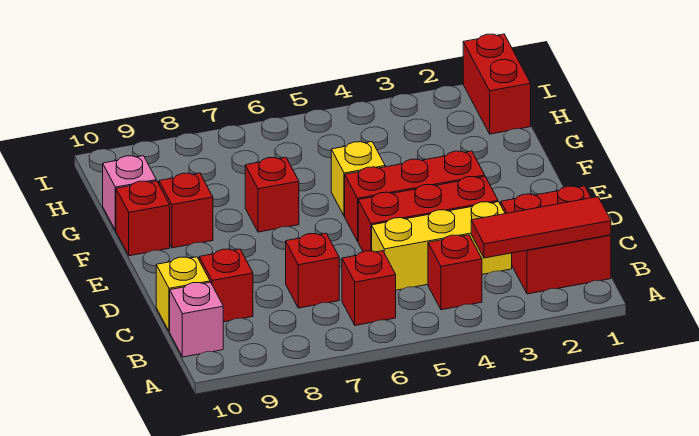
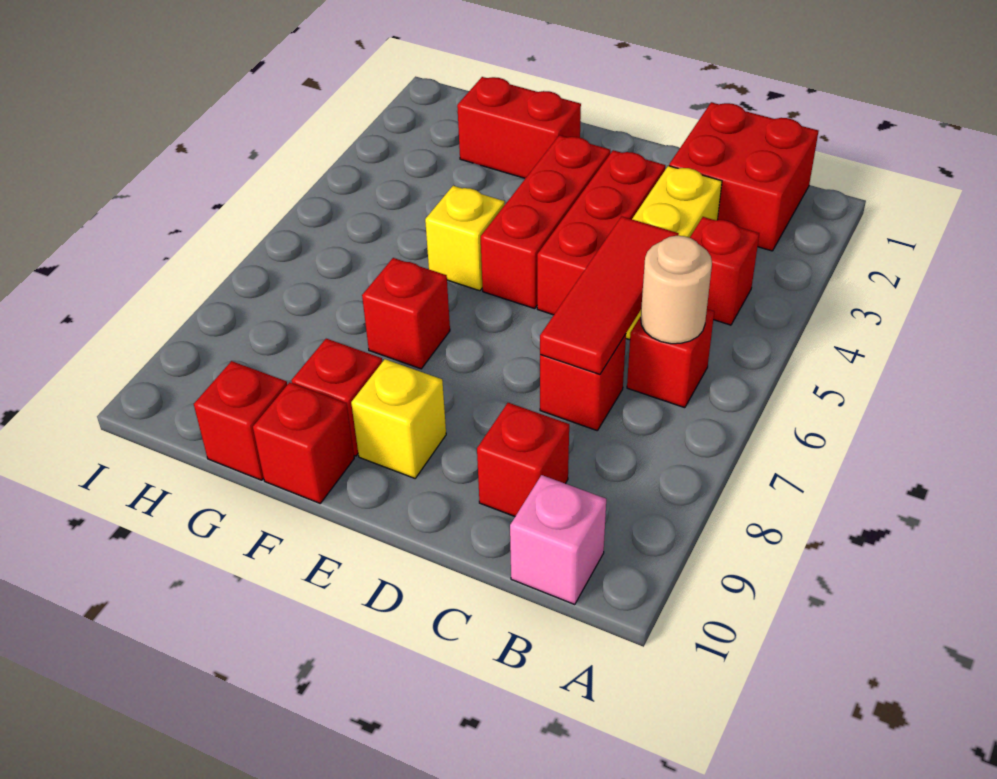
red 1x3 tile [471,197,611,258] -> red 1x3 tile moved to [540,217,679,374]
none -> tan 1x1 round brick [641,236,712,344]
yellow 1x1 brick [156,257,210,332] -> yellow 1x1 brick moved to [351,359,446,478]
pink 1x1 brick [103,156,156,230] -> red 1x1 brick [194,361,287,480]
red 1x2 brick [463,34,531,134] -> red 1x2 brick moved to [457,77,581,178]

